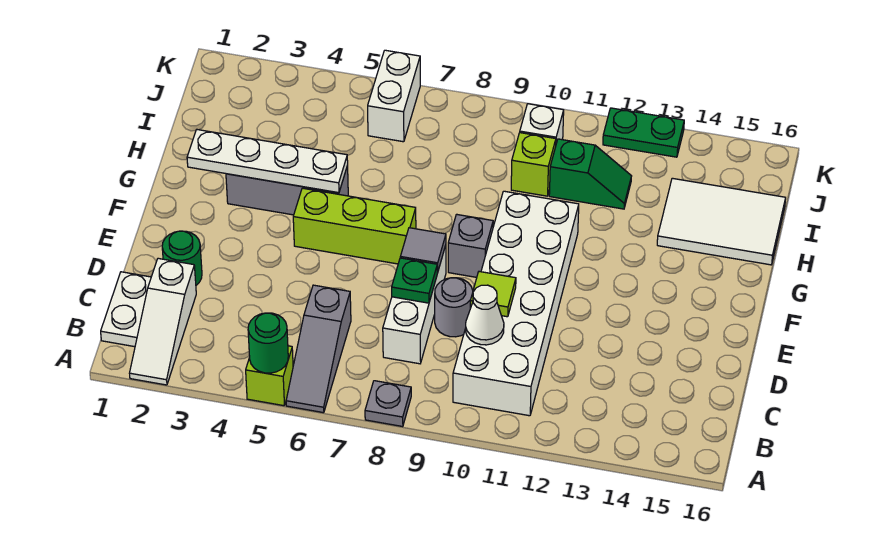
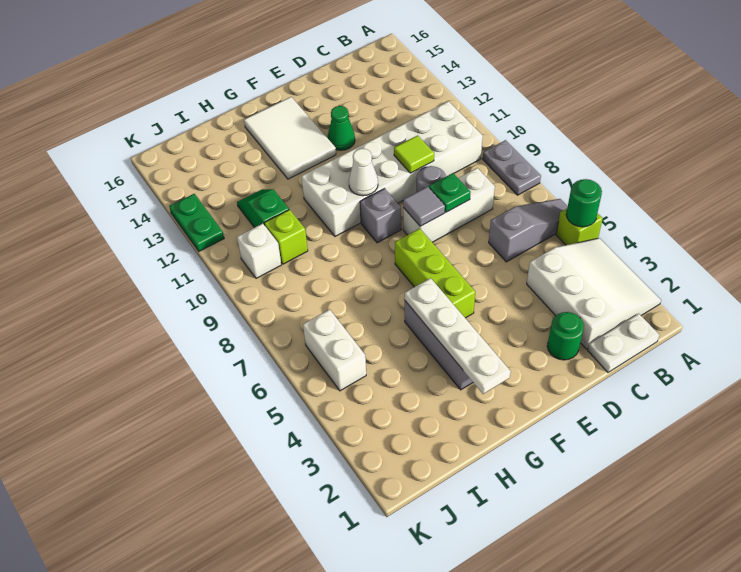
white 1x3 slope [130,258,196,385] -> white 3x3 slope [527,238,661,349]
grey 1x1 plate [365,381,411,427] -> grey 1x2 plate [483,140,541,195]
white 1x1 cone [466,285,504,345] -> white 1x1 cone moved to [349,149,378,196]
none -> green 1x1 cone [328,106,355,150]
white 2x3 tile [657,178,786,265] -> white 2x3 tile moved to [244,97,336,179]
white 1x2 brick [368,50,420,142] -> white 1x2 brick turned to [303,309,366,391]

